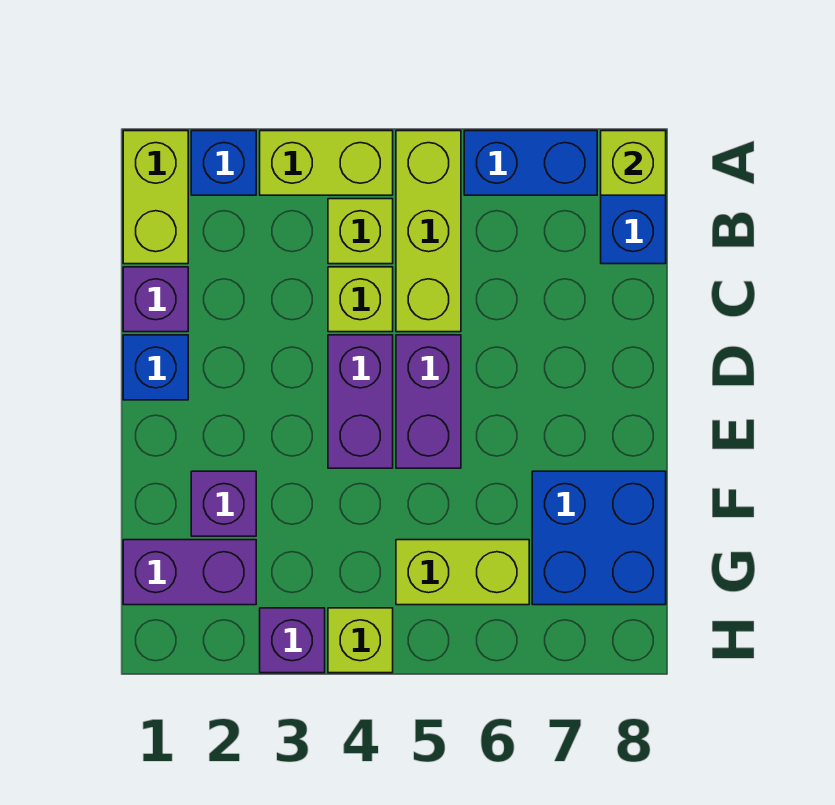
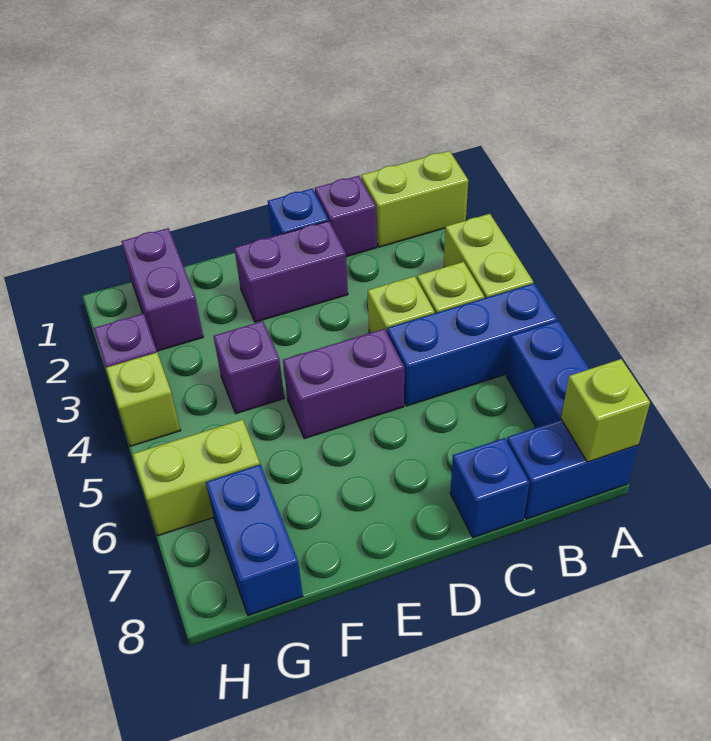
blue 1x1 brick [191,131,256,195] -> blue 1x1 brick moved to [450,438,529,537]
lime 1x3 brick [396,131,461,332] -> blue 1x3 brick [387,283,557,406]
purple 1x2 brick [328,335,393,468] -> purple 1x2 brick moved to [234,221,348,322]
purple 1x1 brick [191,471,256,536] -> purple 1x1 brick moved to [213,321,284,413]
blue 2x2 brick [532,471,666,605] -> blue 1x2 brick [206,465,303,615]
lime 1x2 brick [396,540,529,605] -> lime 1x2 brick turned to [132,420,260,536]

